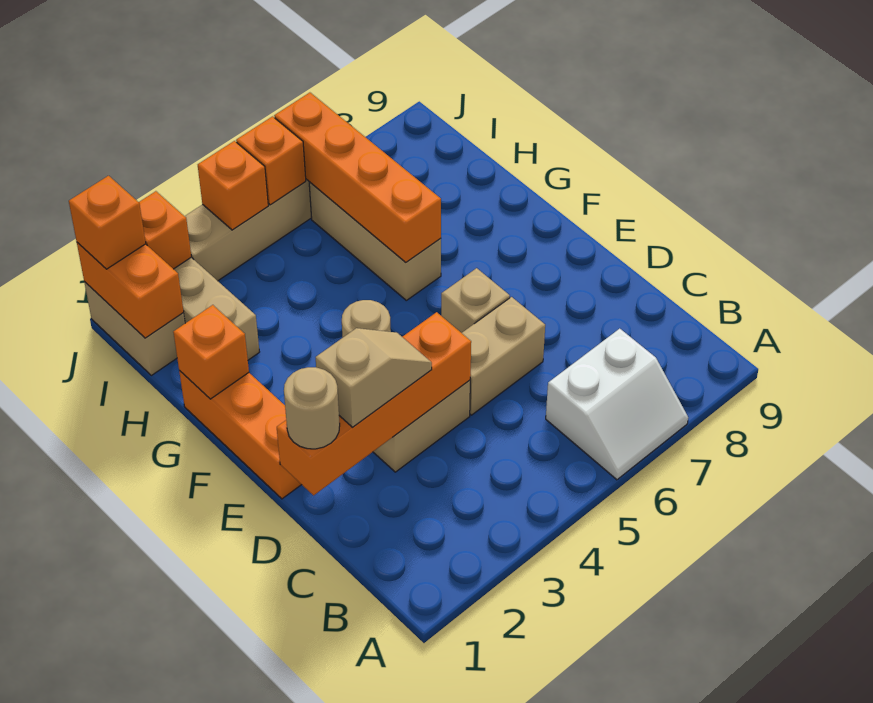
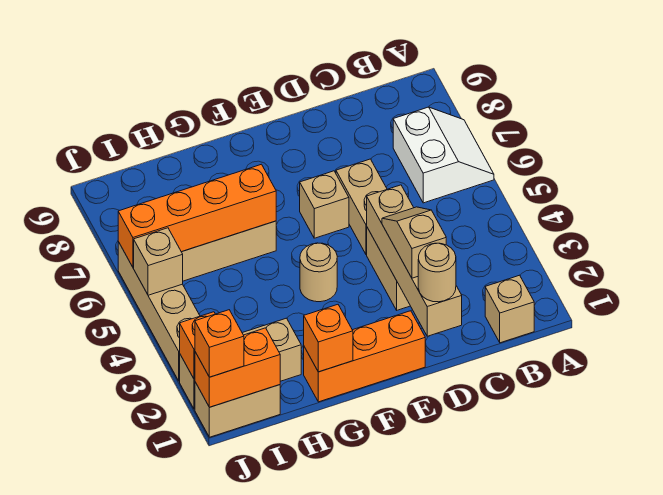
none -> tan 1x1 brick [485,275,534,343]
orange 1x4 brick [277,312,471,495] -> tan 1x4 brick [367,185,462,336]
orange 1x1 brick [198,141,268,230] -> none
orange 1x1 brick [236,116,306,205] -> tan 1x1 brick [134,228,183,295]

